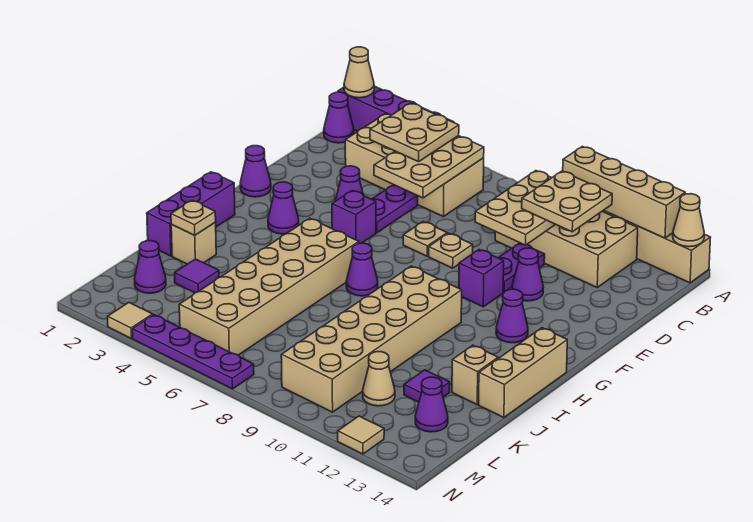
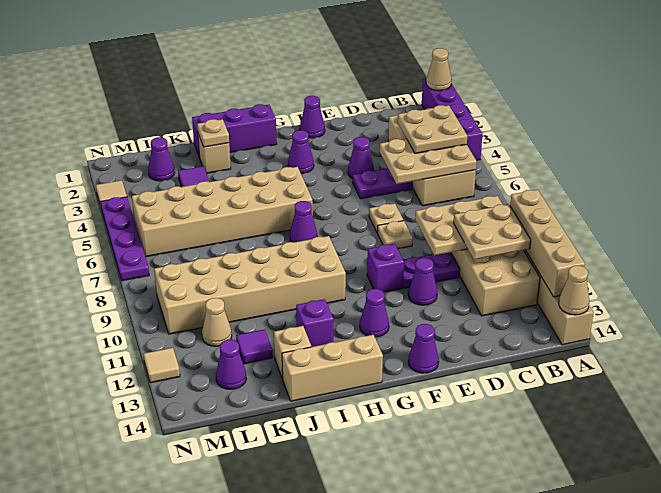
purple 1x1 cone [324,92,354,143] -> purple 1x1 cone moved to [408,324,439,373]
purple 1x1 brick [332,191,376,243] -> purple 1x1 brick moved to [296,299,333,347]

